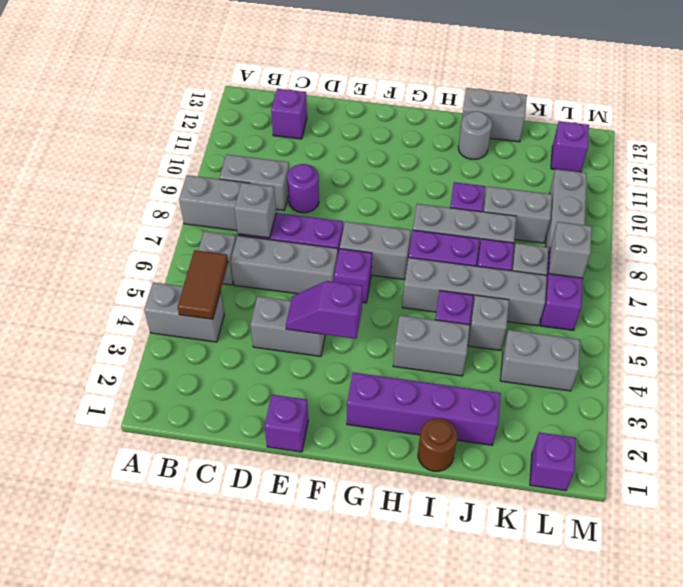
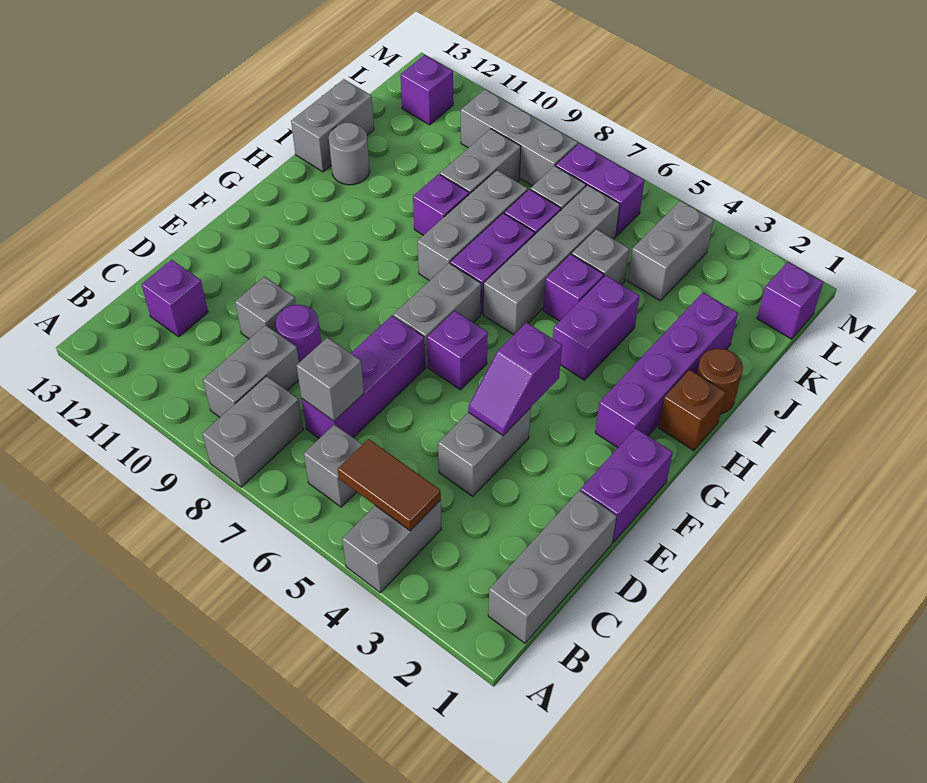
grey 1x3 brick [230,236,338,294] -> grey 1x3 brick moved to [488,490,617,643]
purple 1x1 brick [265,395,308,452] -> purple 1x2 brick [580,429,673,543]
none -> brown 1x1 brick [658,370,726,451]
grey 1x2 brick [393,315,470,376] -> purple 1x2 brick [552,275,639,380]
grey 1x1 brick [549,222,592,278] -> grey 1x1 brick moved to [235,277,296,339]

